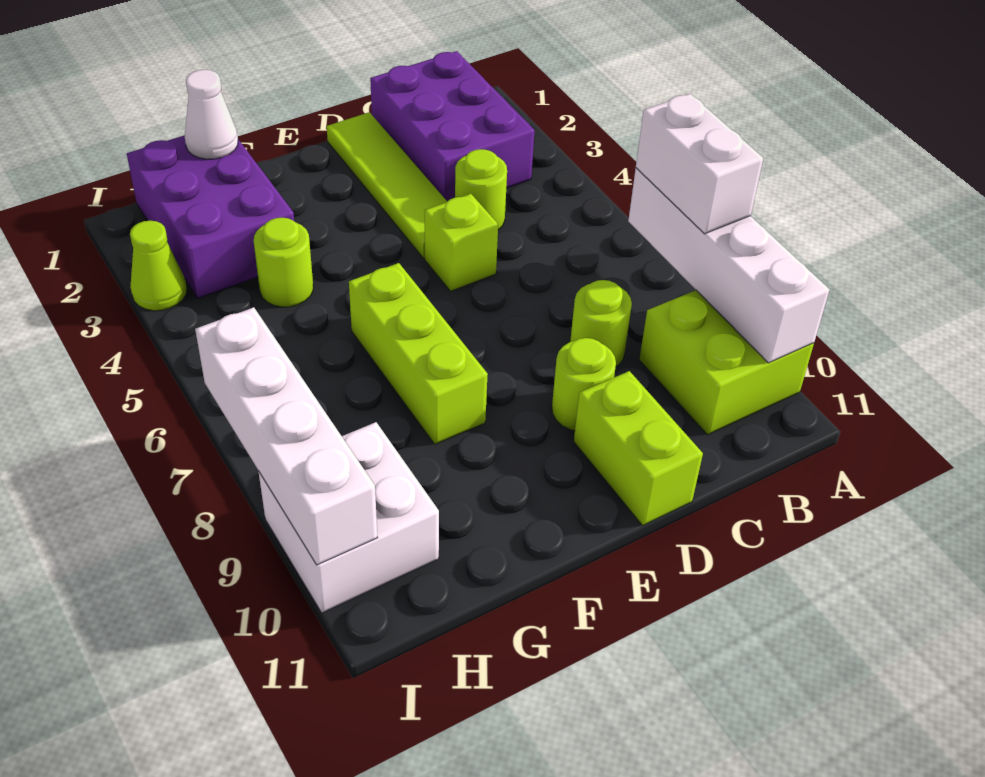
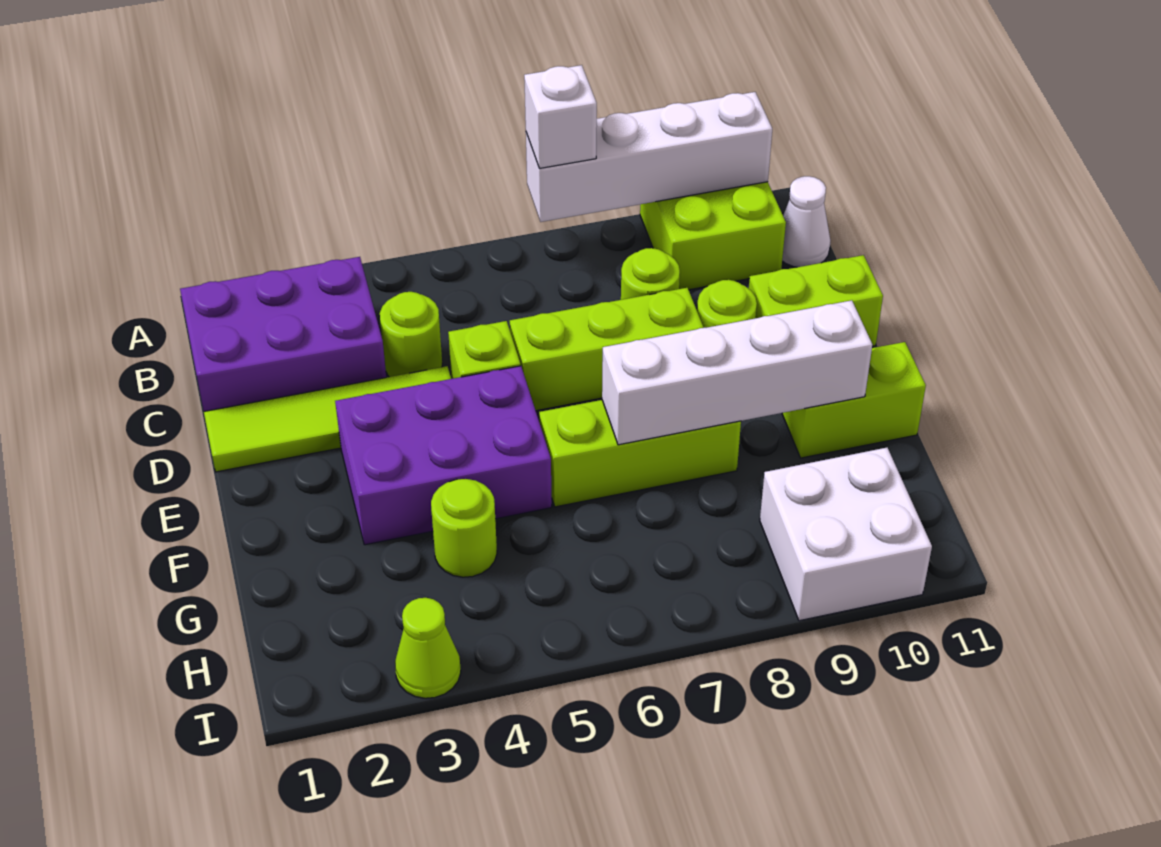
white 1x2 brick [636,94,763,234] -> white 1x1 brick [524,65,597,168]
none -> lime 1x3 brick [510,288,704,411]
none -> lime 1x2 brick [782,342,926,458]
purple 2x3 brick [127,135,294,298] -> purple 2x3 brick moved to [335,366,552,545]
white 1x1 cone [185,70,238,159] -> white 1x1 cone moved to [782,176,831,267]
white 1x4 brick [195,307,377,565] -> white 1x4 brick moved to [602,300,872,445]

